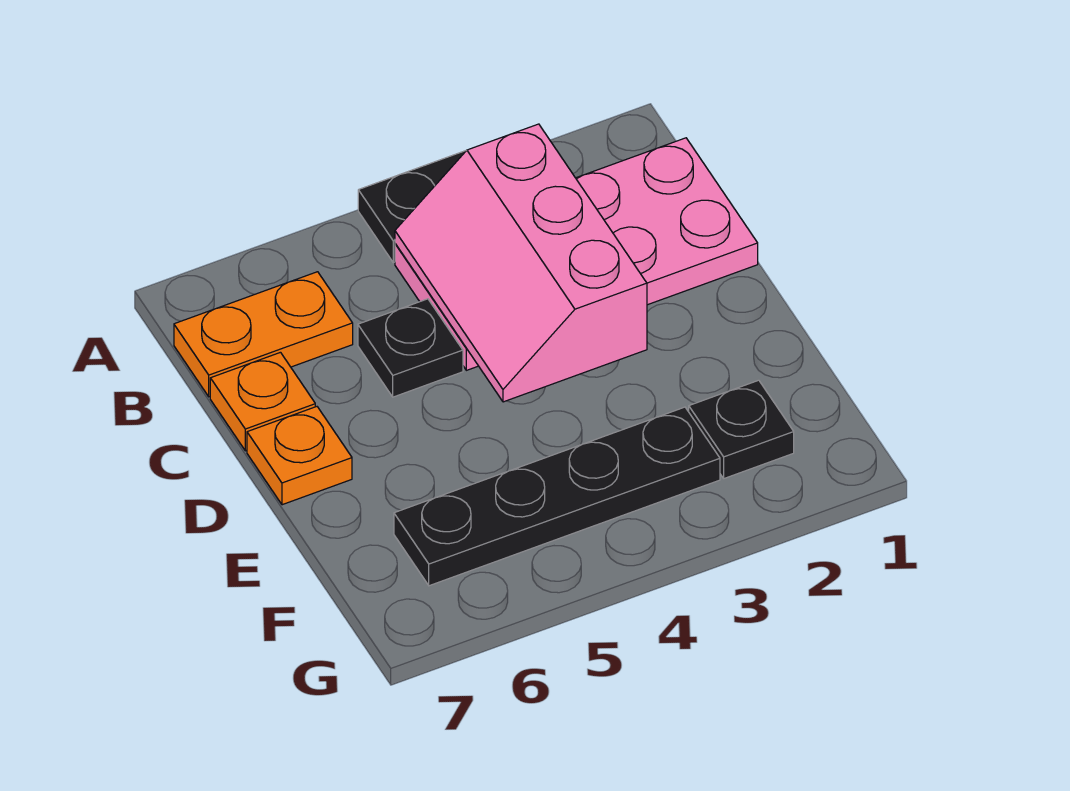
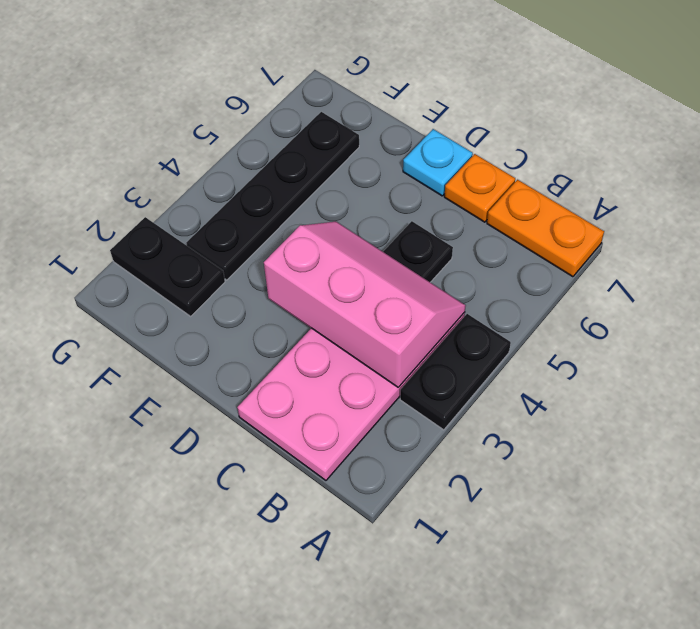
orange 1x2 plate [174,272,353,397] -> orange 1x2 plate turned to [487,180,604,277]
orange 1x1 plate [247,407,352,505] -> cyan 1x1 plate [403,129,473,196]
black 1x1 plate [689,380,794,478] -> black 1x2 plate [110,217,225,316]

